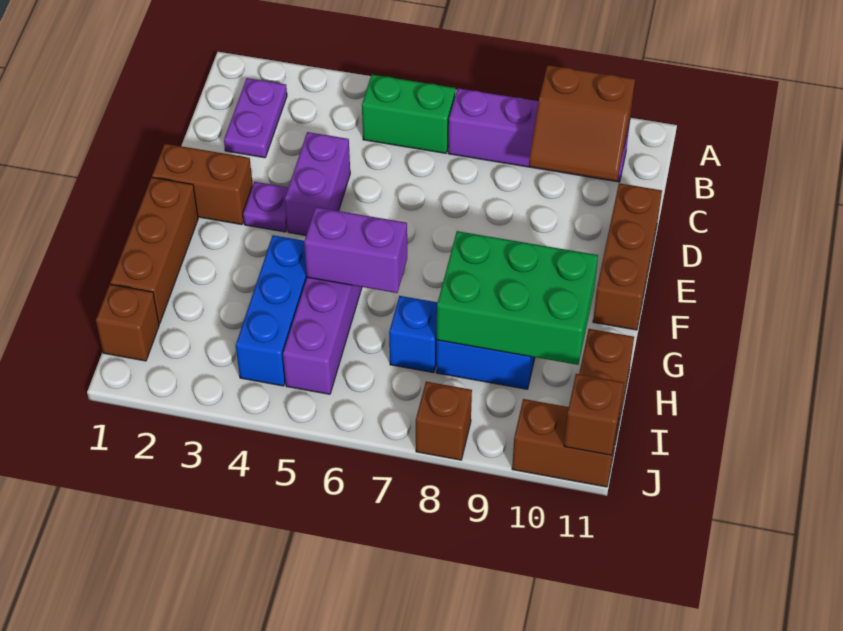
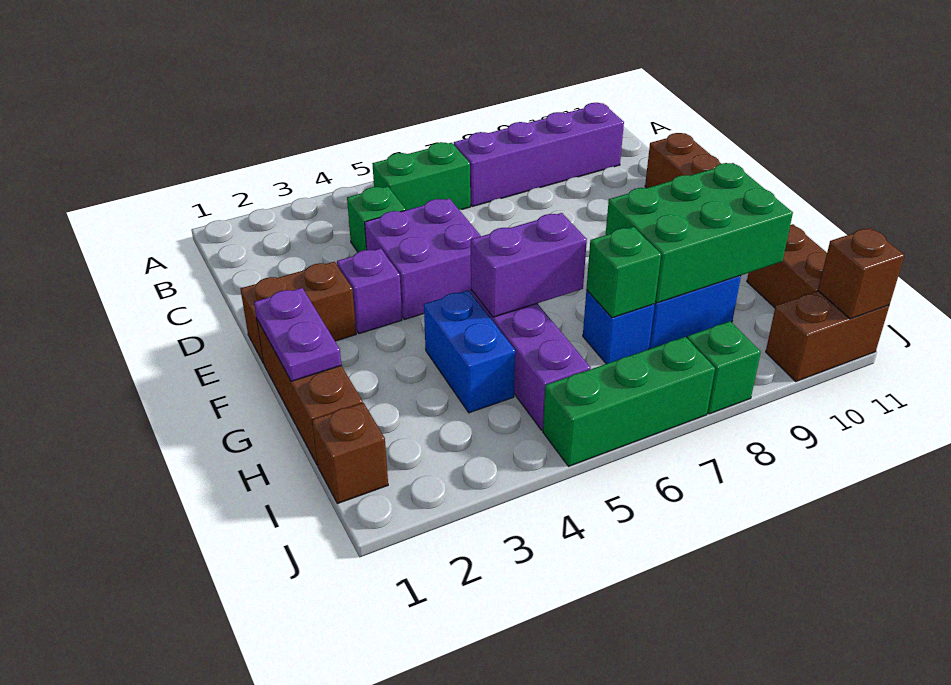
purple 1x2 plate [224,78,287,158] -> purple 1x2 plate moved to [254,288,342,381]
brown 2x2 slope [529,65,635,181] -> none
none -> green 1x1 brick [347,186,406,252]
purple 1x2 brick [285,132,350,235] -> purple 2x2 brick [365,198,481,320]
purple 1x1 plate [243,182,288,232] -> purple 1x1 brick [337,248,402,334]
blue 1x3 brick [236,235,307,386] -> blue 1x2 brick [424,290,515,413]
none -> green 1x1 brick [586,227,661,318]
none -> green 1x3 brick [543,337,715,466]
brown 1x1 brick [416,382,472,460] -> green 1x1 brick [687,321,761,414]

